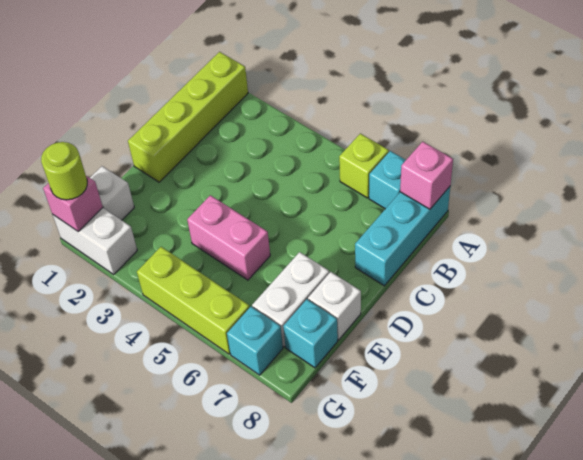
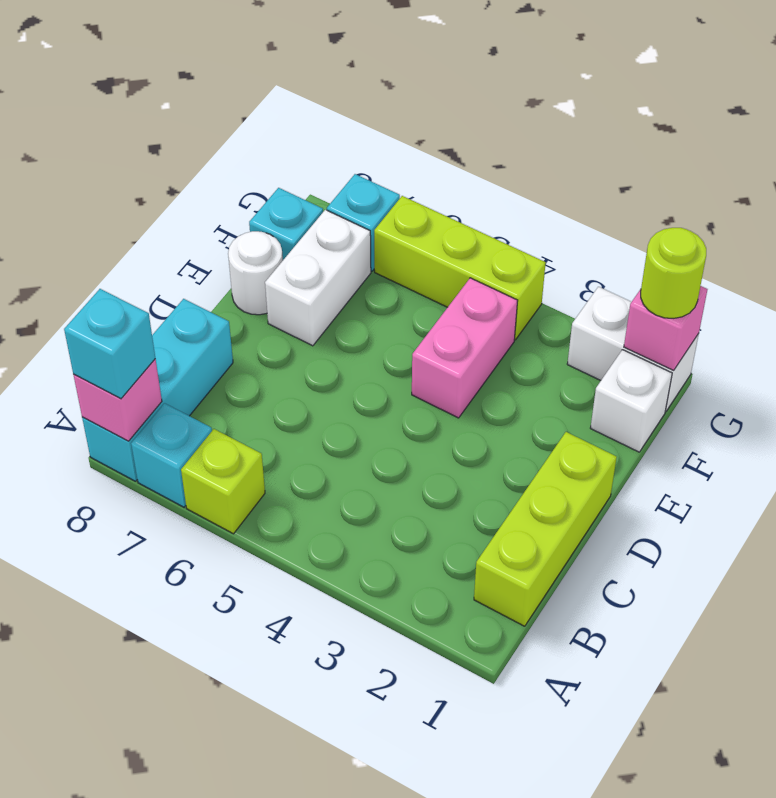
lime 1x4 brick [128,52,248,182] -> lime 1x3 brick [474,432,617,626]
none -> cyan 1x1 brick [64,289,155,399]
pink 1x2 brick [187,195,270,280] -> pink 1x2 brick turned to [412,278,518,418]
white 1x1 brick [308,272,361,340] -> white 1x1 round brick [228,231,283,315]

